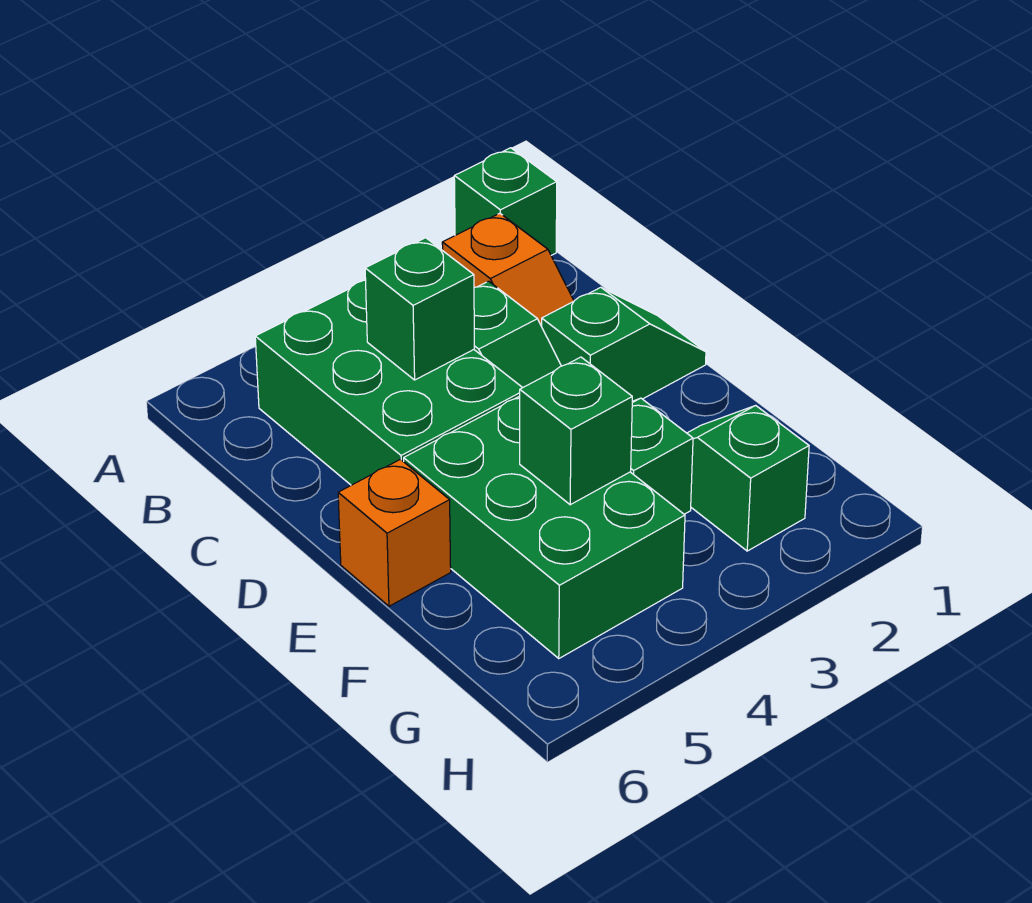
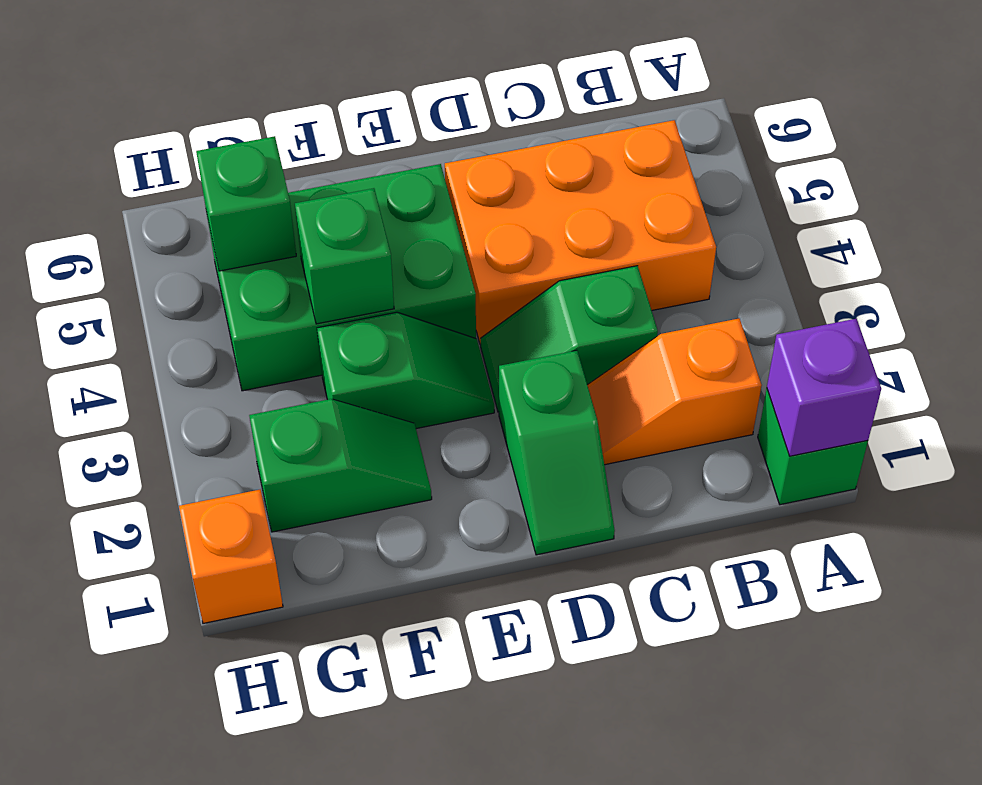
none -> purple 1x1 brick [767,319,881,456]
green 2x3 brick [255,280,522,485] -> orange 2x3 brick [445,120,716,344]
green 1x1 brick [365,238,474,380] -> green 1x1 brick moved to [196,136,296,271]
orange 1x1 brick [338,459,451,606] -> orange 1x1 brick moved to [179,490,283,623]

